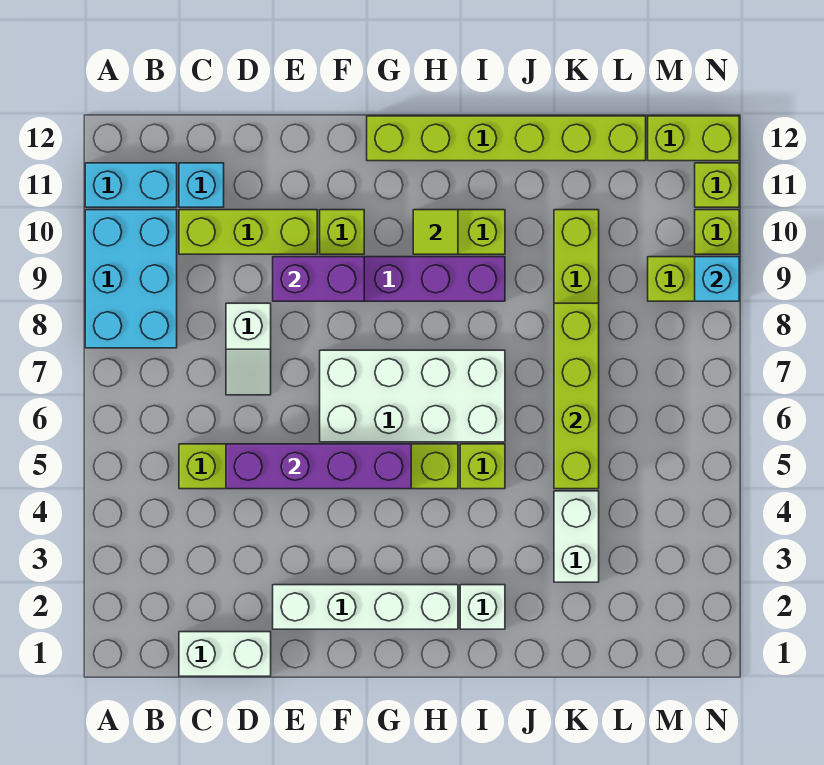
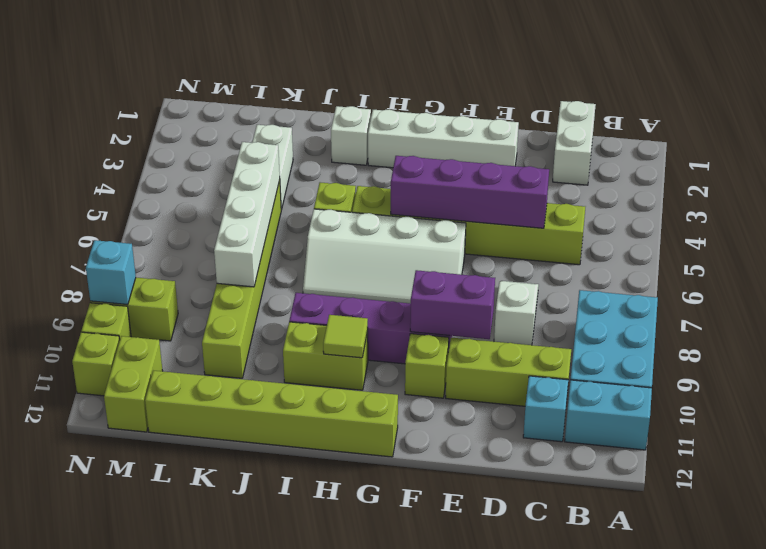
white 1x2 brick [179,632,271,676] -> white 1x2 brick turned to [553,101,596,185]
white 2x4 brick [320,350,505,442] -> white 2x4 slope [303,209,466,304]
lime 1x4 brick [554,303,599,489] -> white 1x4 brick [214,142,280,287]
lime 1x2 brick [648,116,739,161] -> lime 1x2 brick turned to [104,336,163,432]

